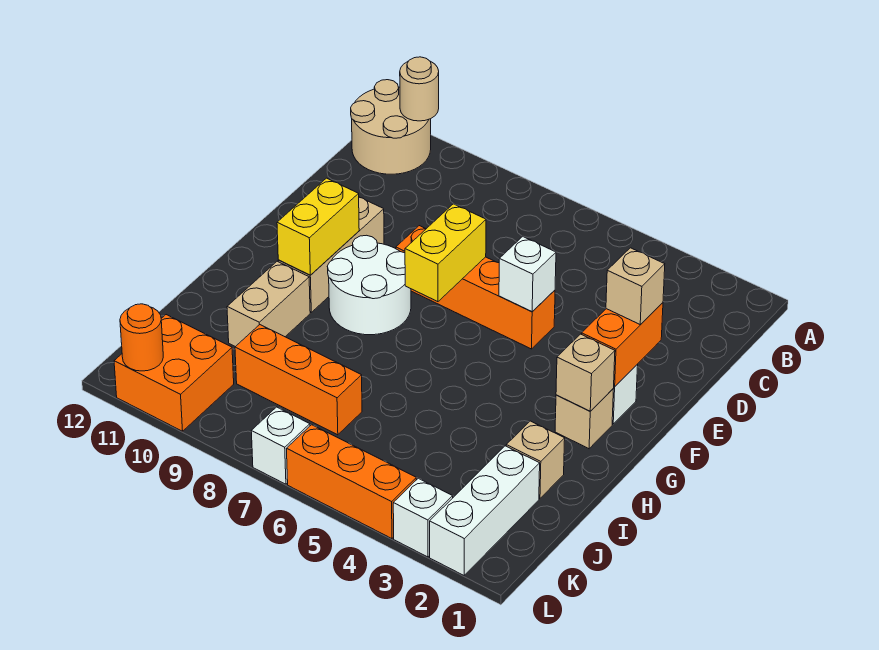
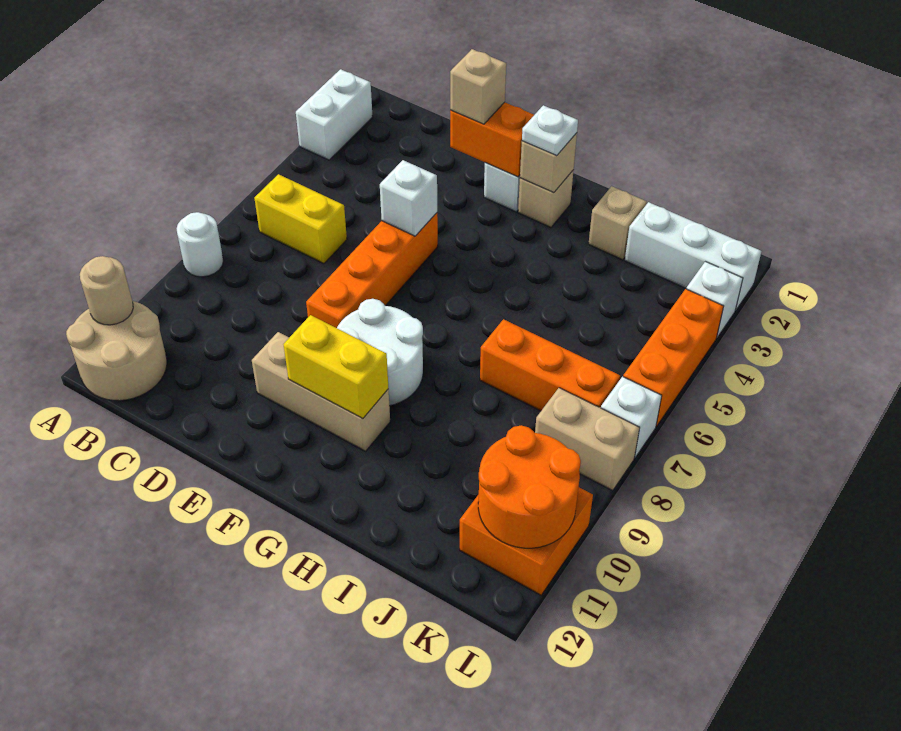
none -> white 1x2 brick [296,69,373,160]
none -> white 1x1 round brick [177,212,223,277]
yellow 1x2 brick [405,204,486,302] -> yellow 1x2 brick moved to [254,174,347,264]
none -> white 1x1 plate [522,105,578,156]
tan 1x2 brick [227,261,310,347] -> tan 1x2 brick moved to [535,388,640,491]
orange 1x3 brick [235,325,362,435] -> orange 1x3 brick turned to [480,319,620,411]
orange 1x1 round brick [120,304,163,371] -> orange 2x2 round brick [478,425,581,548]

